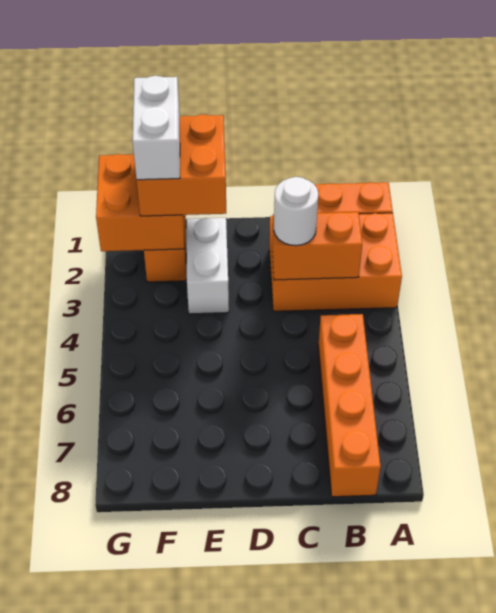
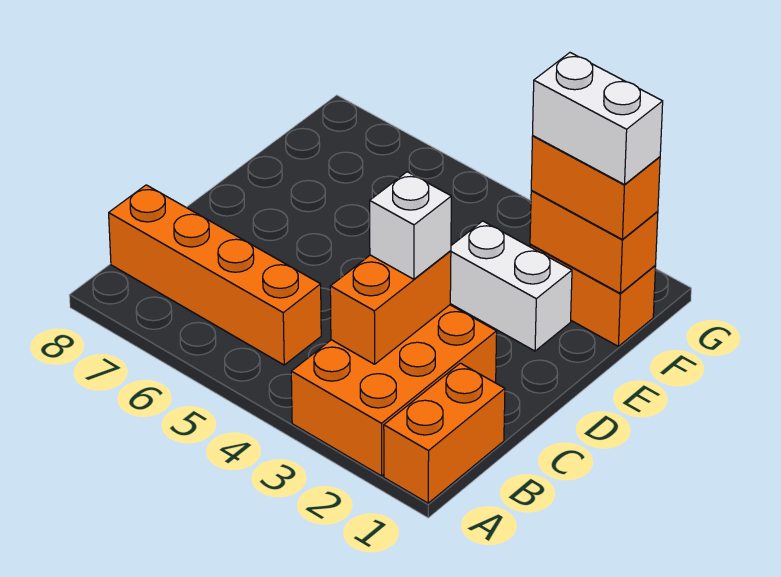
white 1x1 round brick [274,177,318,246] -> white 1x1 brick [370,172,451,279]
orange 2x2 brick [137,114,226,216] -> orange 1x2 brick [531,136,660,239]
orange 2x2 brick [96,154,184,251] -> orange 1x2 brick [530,191,658,294]

